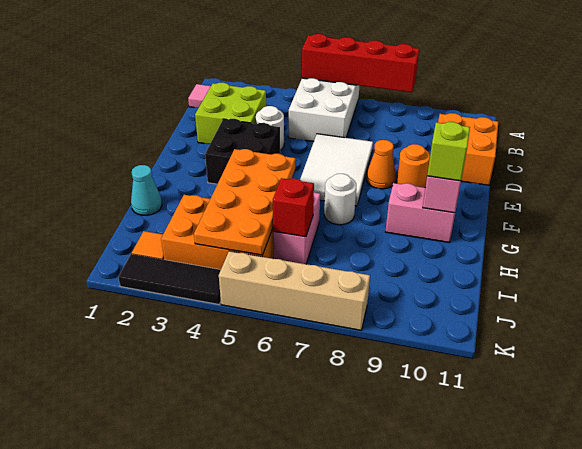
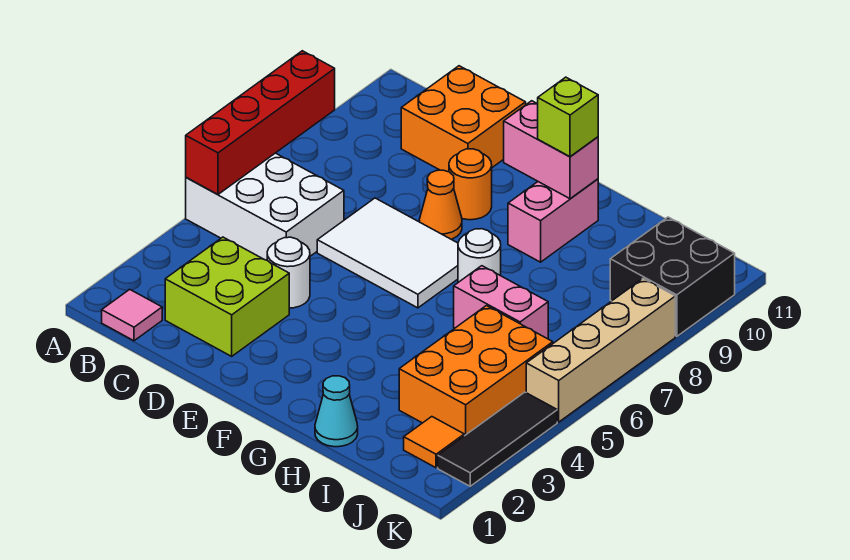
black 2x2 brick [205,119,280,184] -> black 2x2 brick moved to [610,217,735,336]
orange 2x4 plate [194,149,296,255] -> none
red 1x1 brick [273,178,314,237] -> none

